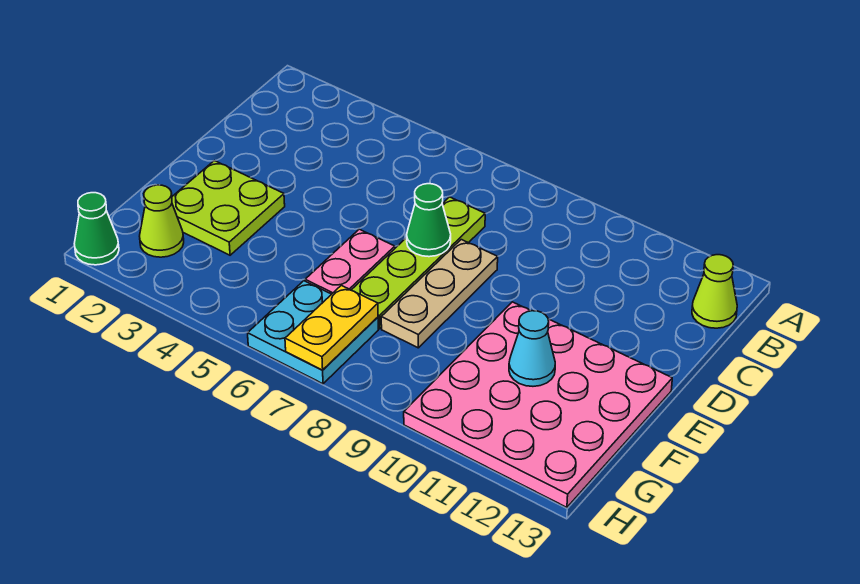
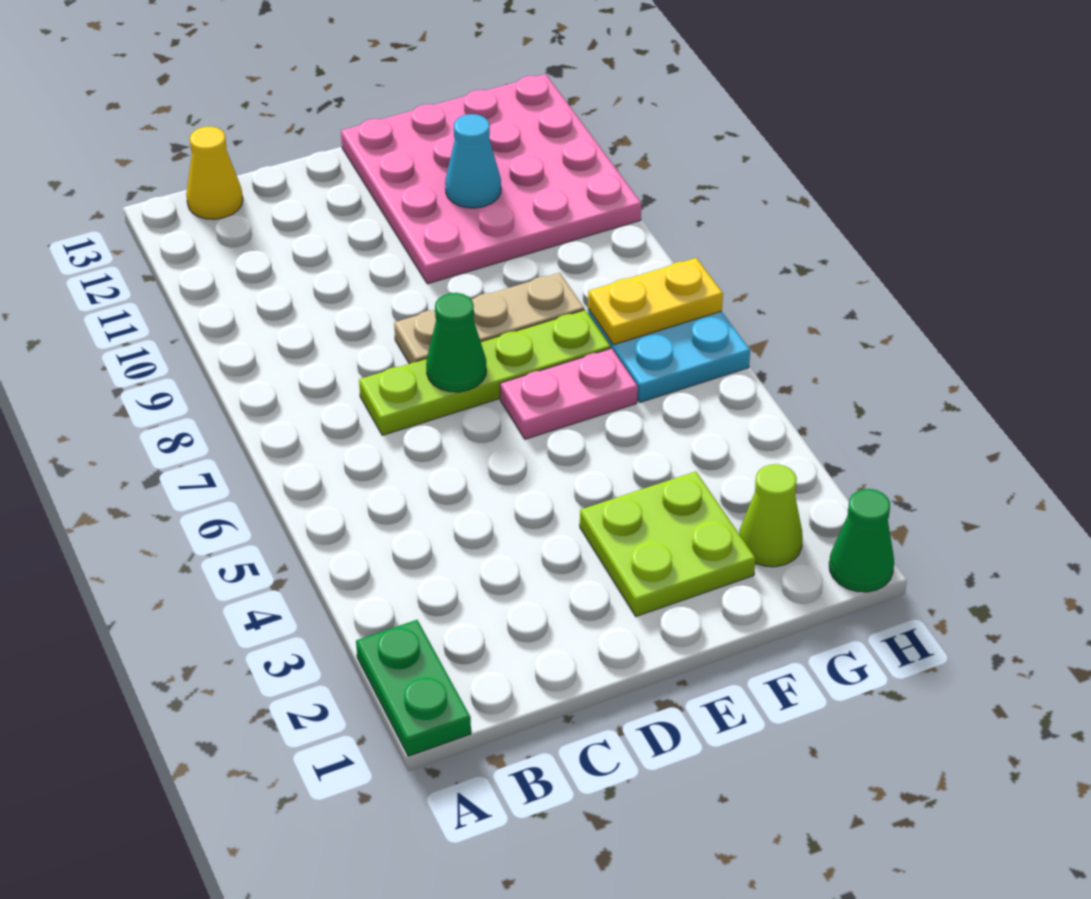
none -> green 1x2 plate [356,620,471,756]
lime 1x1 cone [692,255,737,328] -> yellow 1x1 cone [186,126,243,219]

